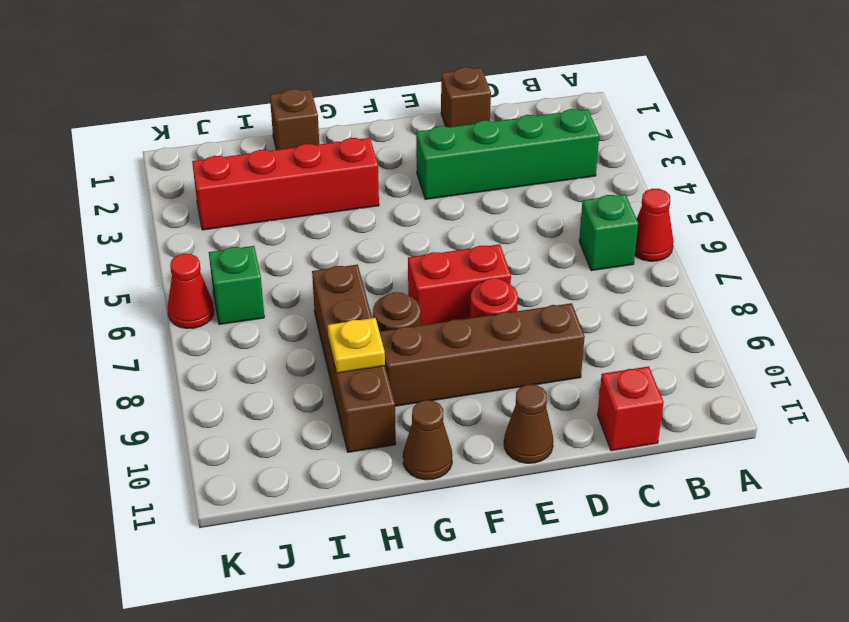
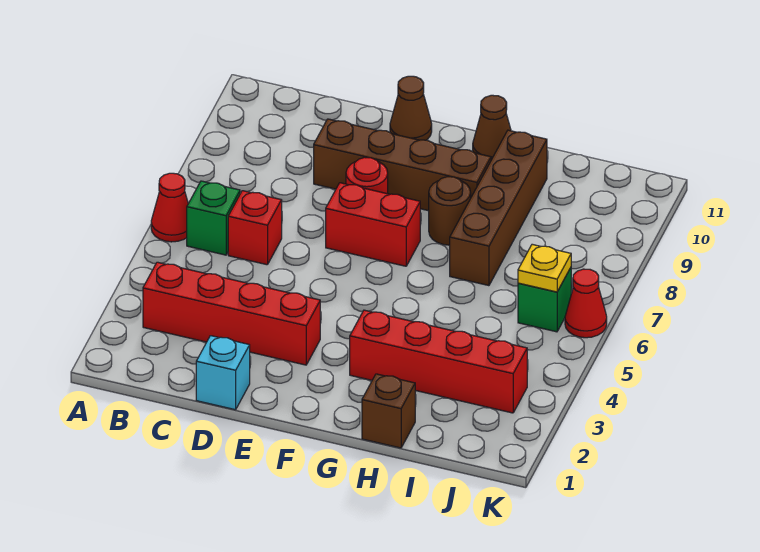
green 1x4 brick [416,109,599,199] -> red 1x4 brick [143,262,320,365]
red 1x1 brick [597,366,664,451] -> red 1x1 brick moved to [228,191,282,265]
brown 1x1 brick [441,67,491,127] -> cyan 1x1 brick [196,336,250,410]
yellow 1x1 plate [328,318,385,373] -> yellow 1x1 plate moved to [518,244,571,292]

